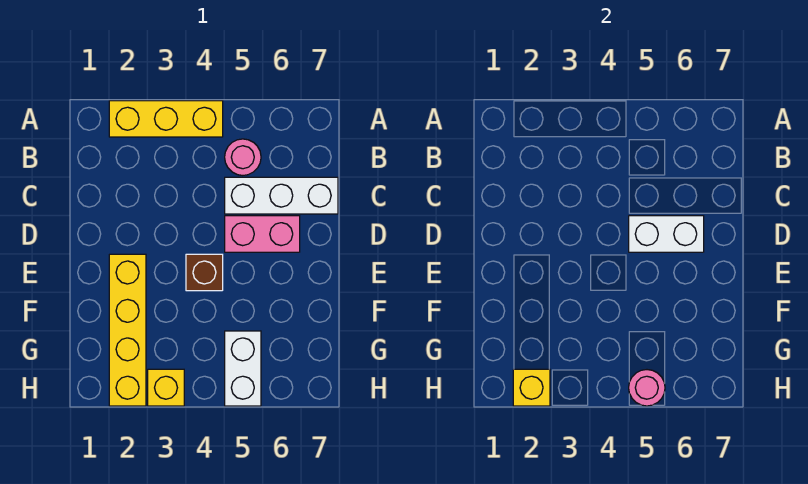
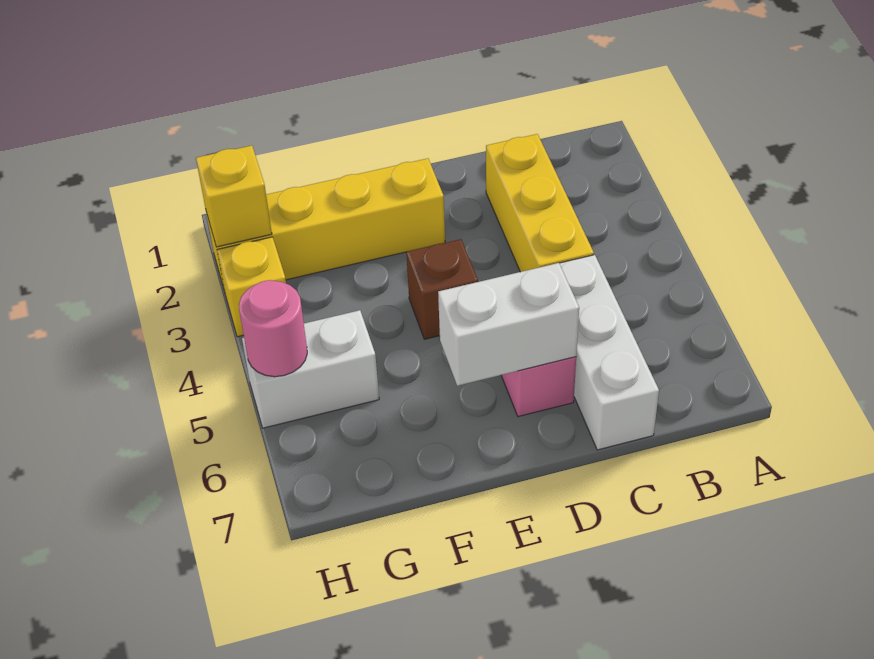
yellow 1x3 brick [109,101,223,137] -> yellow 1x3 brick moved to [486,134,594,272]
pink 1x1 round brick [225,139,261,175] -> none
white 1x2 brick [629,216,704,252] -> white 1x2 brick turned to [438,263,579,386]

